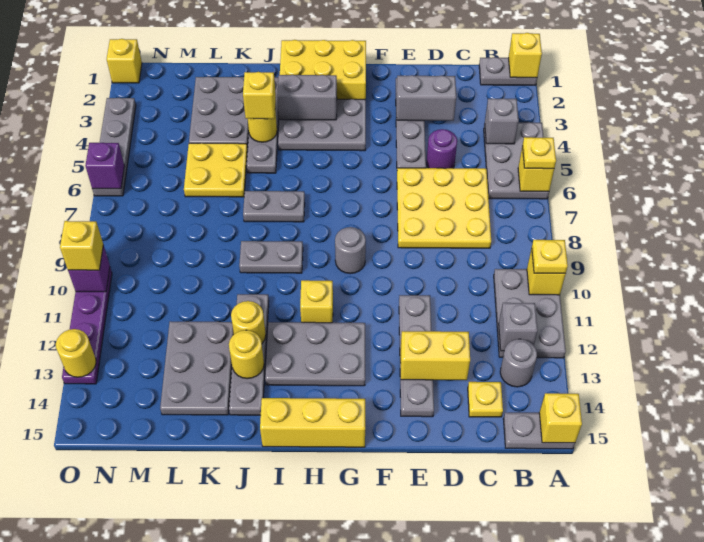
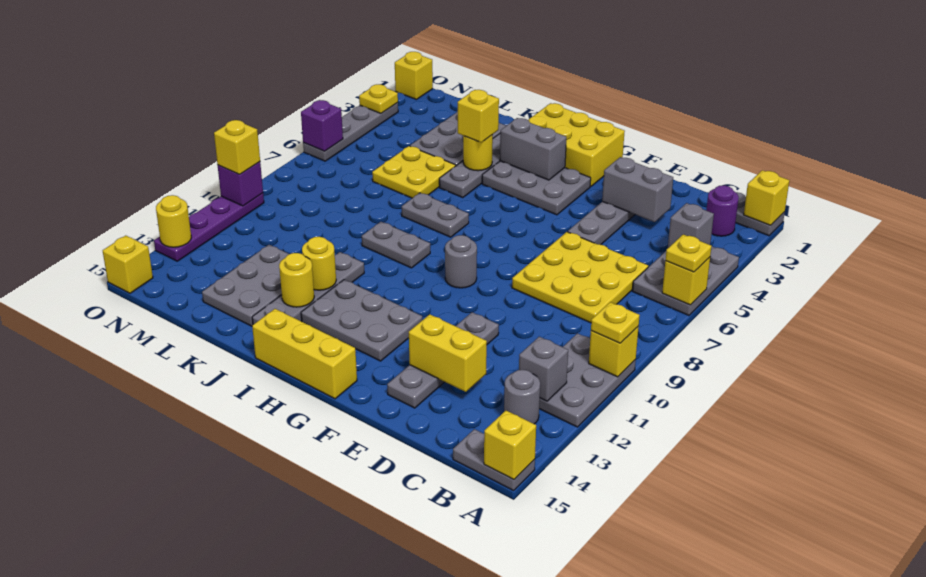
yellow 1x1 plate [468,382,503,417] -> yellow 1x1 plate moved to [359,84,398,113]
purple 1x1 round brick [427,129,457,168] -> purple 1x1 round brick moved to [706,185,739,236]
yellow 1x1 brick [300,280,333,323] -> yellow 1x1 brick moved to [103,236,153,293]

